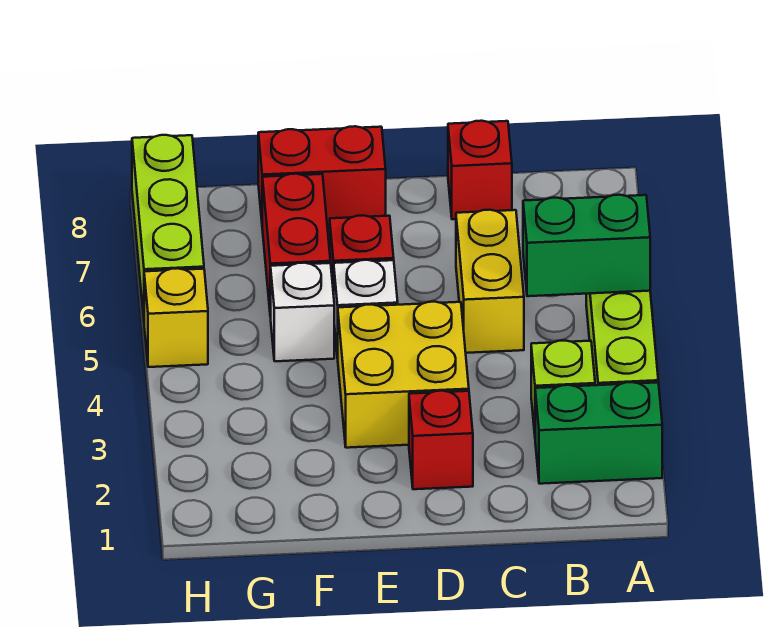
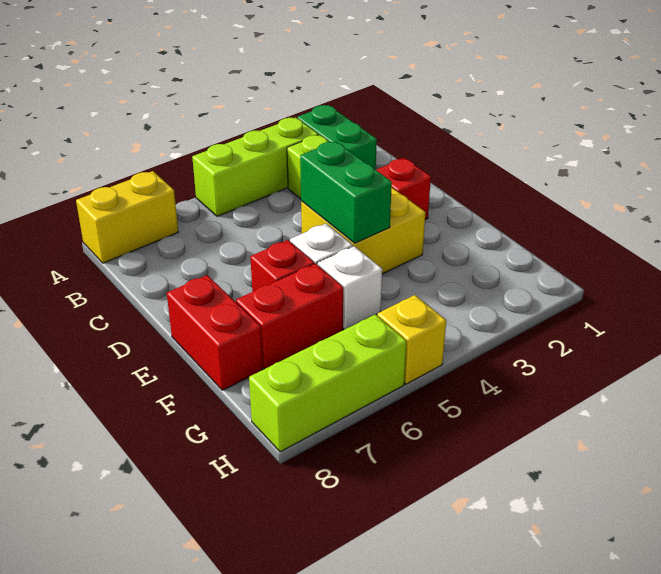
green 1x2 brick [523,195,650,296] -> green 1x2 brick moved to [300,141,392,243]
yellow 1x2 brick [456,210,524,353] -> yellow 1x2 brick moved to [76,171,178,263]
red 1x1 brick [448,121,512,219] -> none

